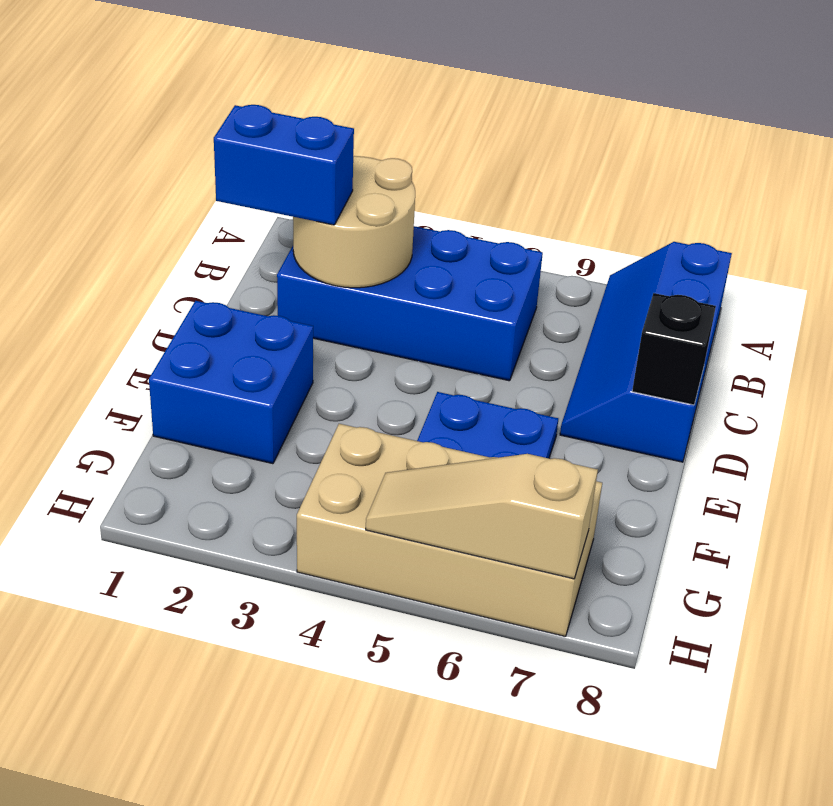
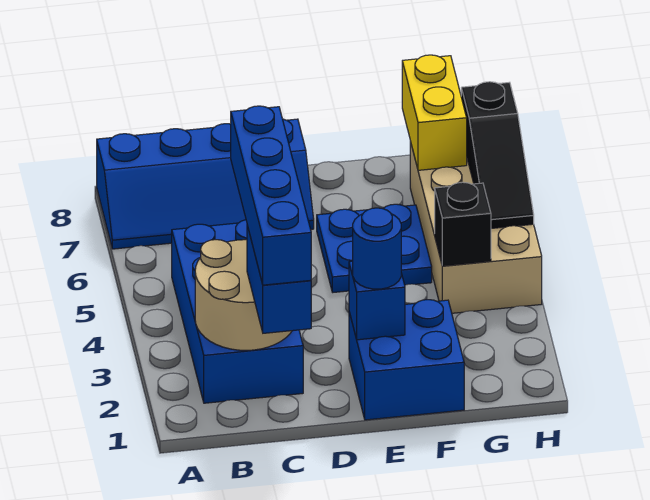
none -> blue 1x4 brick [231,106,311,285]
black 1x1 brick [632,293,716,405] -> black 1x1 brick moved to [435,182,491,266]
none -> blue 1x1 brick [349,261,405,340]
none -> blue 1x1 round brick [353,208,401,289]
none -> yellow 1x2 brick [402,55,467,170]
tan 1x3 slope [366,454,598,579] -> black 1x3 slope [461,82,534,228]

